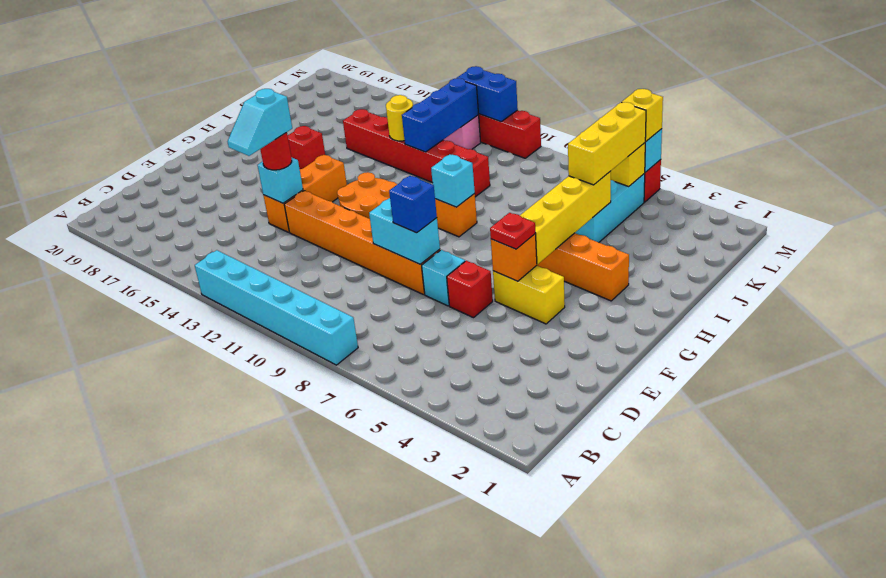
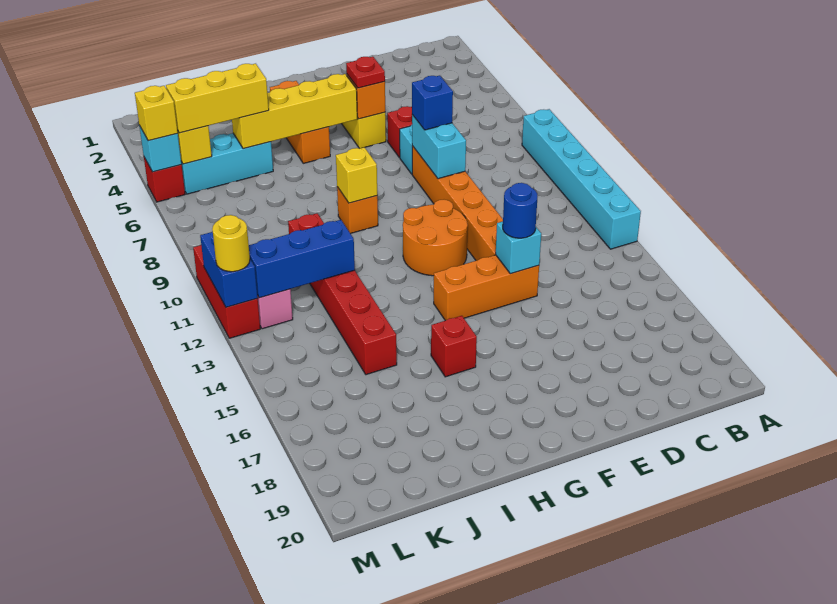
cyan 1x2 slope [228,89,292,156] -> none
red 1x1 round brick [260,132,292,170] -> blue 1x1 round brick [503,183,538,238]
cyan 1x1 brick [431,154,475,207] -> yellow 1x1 brick [336,147,377,203]
yellow 1x1 round brick [386,95,413,141] -> yellow 1x1 round brick moved to [212,215,250,272]

